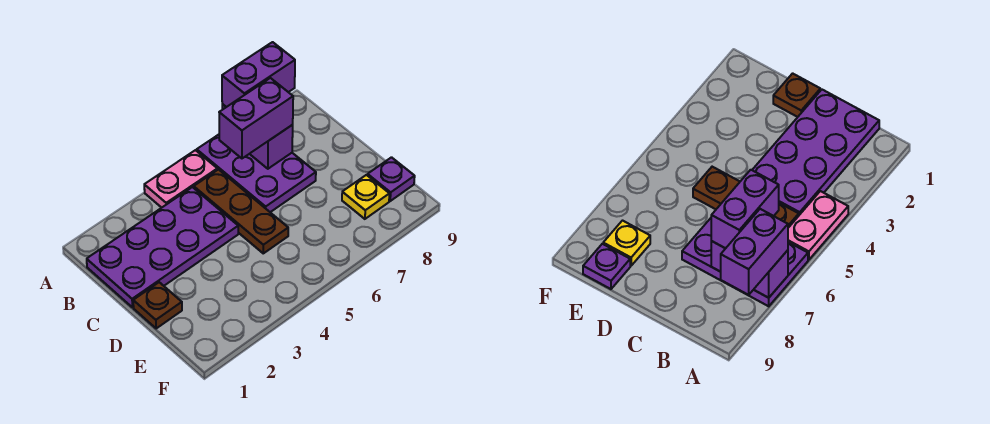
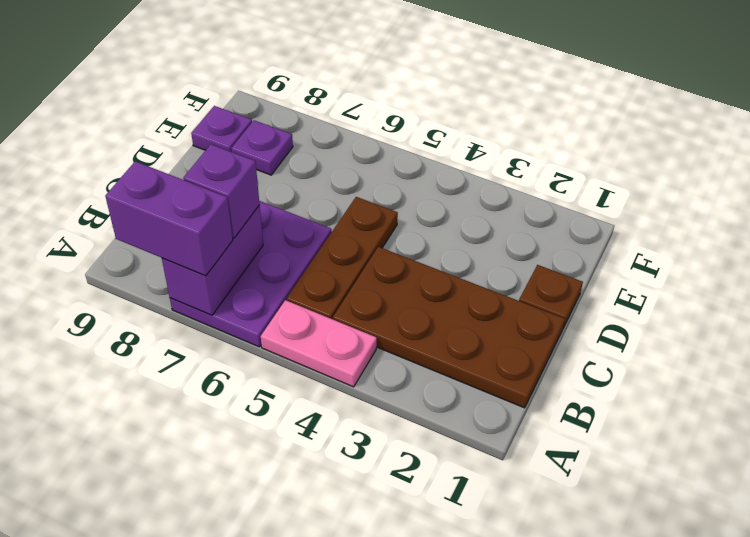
purple 2x4 plate [87,187,238,308] -> brown 2x4 plate [333,247,565,408]
purple 1x2 brick [219,78,293,158] -> purple 1x1 brick [183,144,260,238]
yellow 1x1 plate [342,175,389,219] -> purple 1x1 plate [231,120,293,175]

